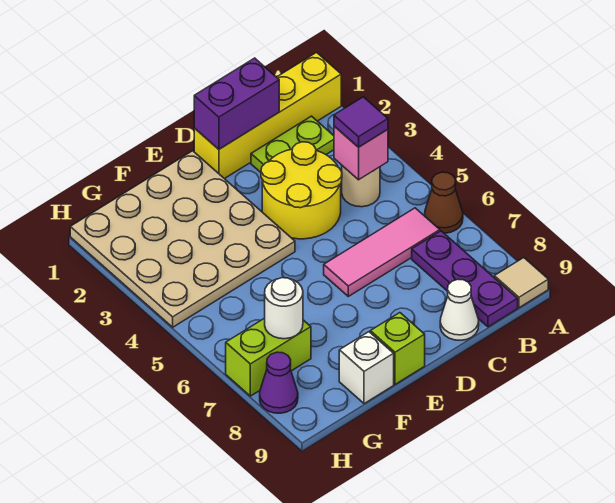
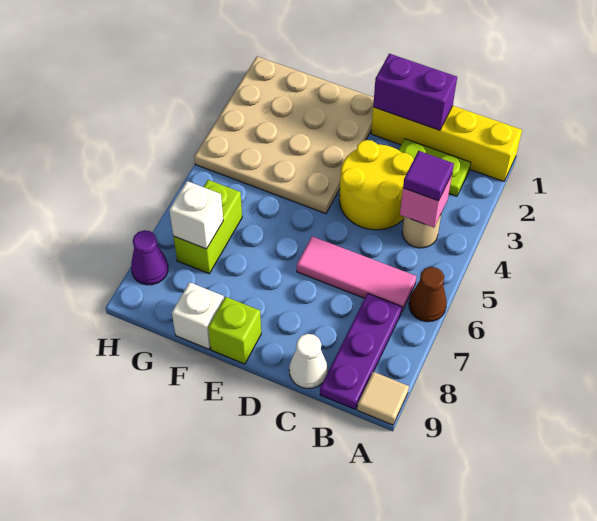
lime 1x2 brick [226,318,311,396] -> lime 1x2 brick turned to [173,180,242,274]
white 1x1 round brick [265,278,303,339] -> white 1x1 brick [169,181,223,249]

